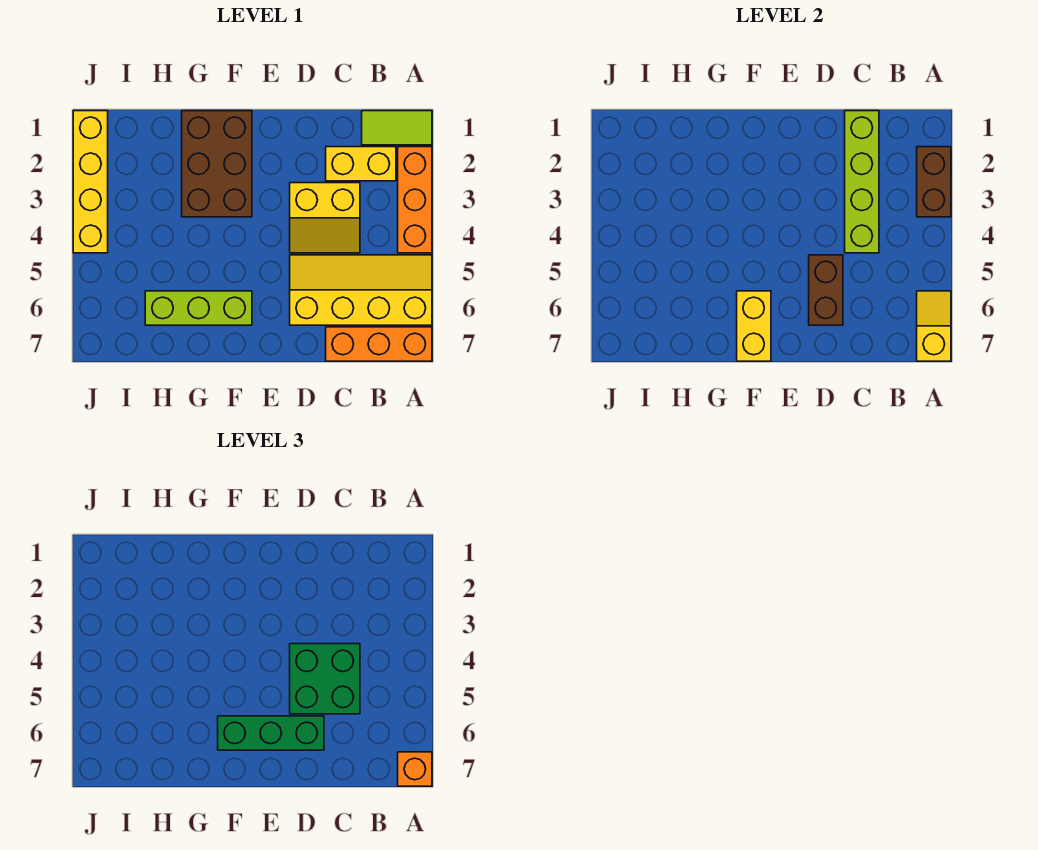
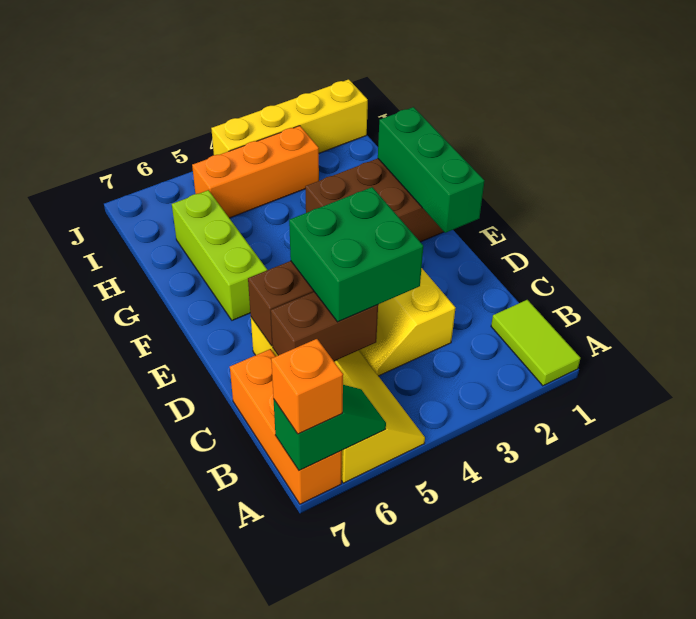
orange 1x3 brick [398,147,432,253] -> orange 1x3 brick moved to [192,126,319,218]
brown 1x2 brick [917,147,951,217] -> brown 1x2 brick moved to [271,292,378,361]
yellow 1x2 slope [917,291,951,361] -> green 1x2 slope [274,385,386,471]
yellow 1x2 brick [326,147,396,181] -> none
lime 1x4 brick [845,111,879,253] -> none
green 1x3 brick [218,716,324,750] -> green 1x3 brick moved to [378,107,484,233]
yellow 1x2 brick [737,291,771,361] -> none

